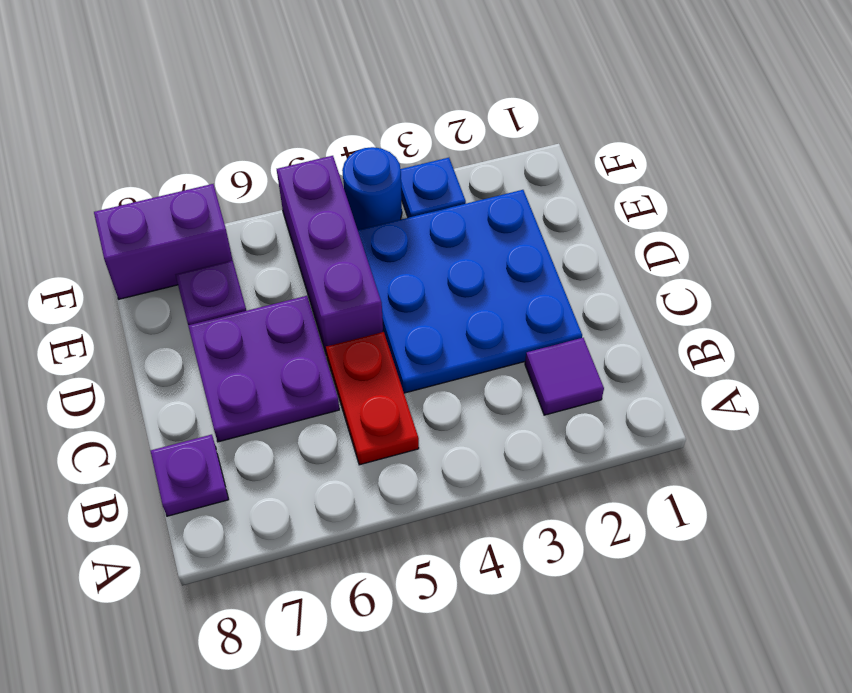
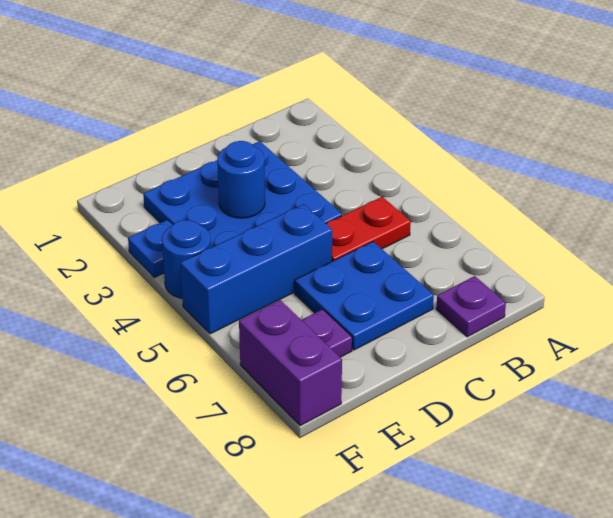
purple 1x1 tile [525,338,604,415] -> none
purple 2x2 plate [188,296,339,442] -> blue 2x2 plate [295,242,434,350]
none -> blue 1x1 round brick [217,141,265,218]
purple 1x3 brick [277,156,383,356] -> blue 1x3 brick [180,204,332,334]

